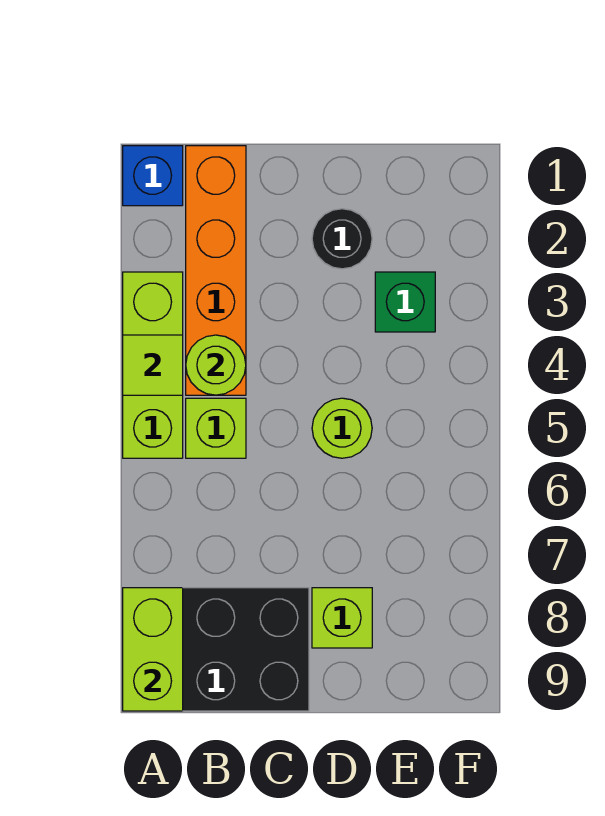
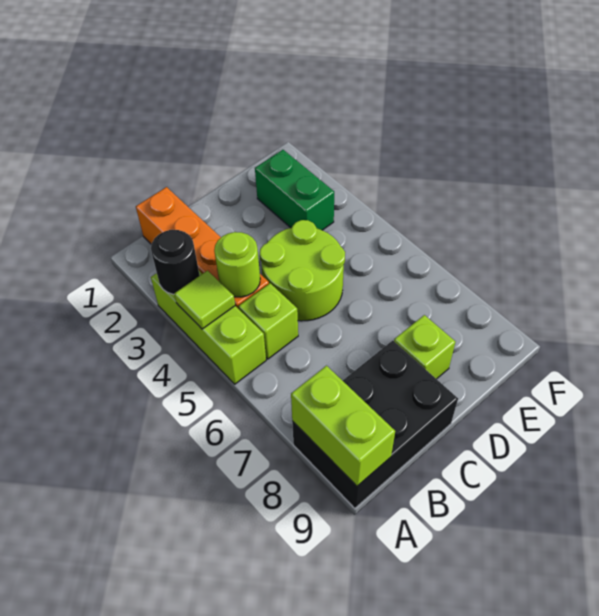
blue 1x1 brick [123,146,183,206] -> none
black 1x1 round brick [312,209,372,269] -> black 1x1 round brick moved to [151,230,200,294]
lime 1x1 round brick [312,398,372,458] -> lime 2x2 round brick [260,220,345,321]
green 1x1 brick [375,272,435,332] -> green 1x2 brick [255,150,334,230]

